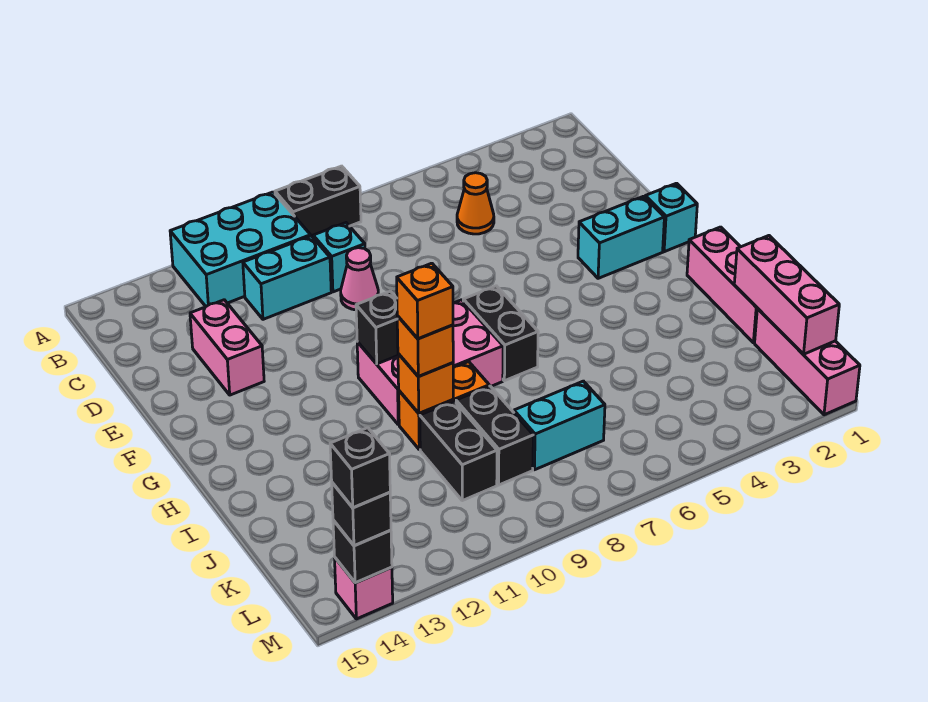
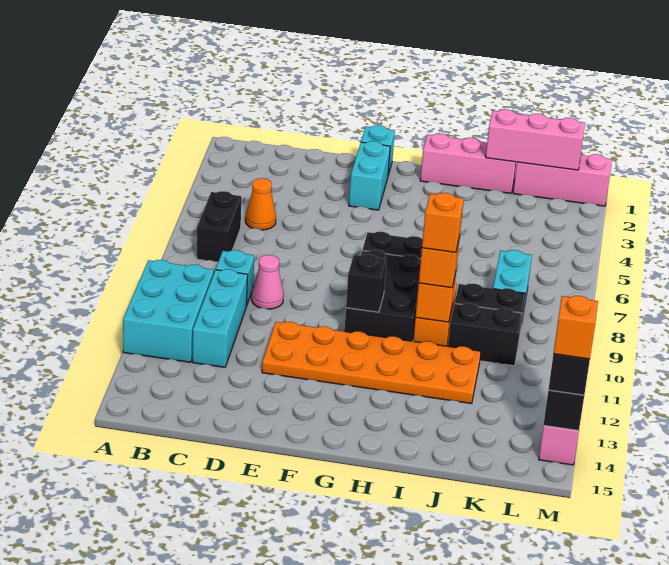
black 1x2 brick [275,166,361,237] -> black 1x2 brick moved to [197,191,242,262]
cyan 1x2 brick [243,236,331,319] -> cyan 1x3 brick [192,269,248,367]
pink 1x2 brick [190,300,264,395] -> none
none -> orange 2x6 plate [262,322,481,404]
pink 2x3 brick [357,300,503,425] -> black 2x3 brick [344,250,421,341]
black 1x1 brick [330,428,390,508] -> orange 1x1 brick [553,296,598,359]

